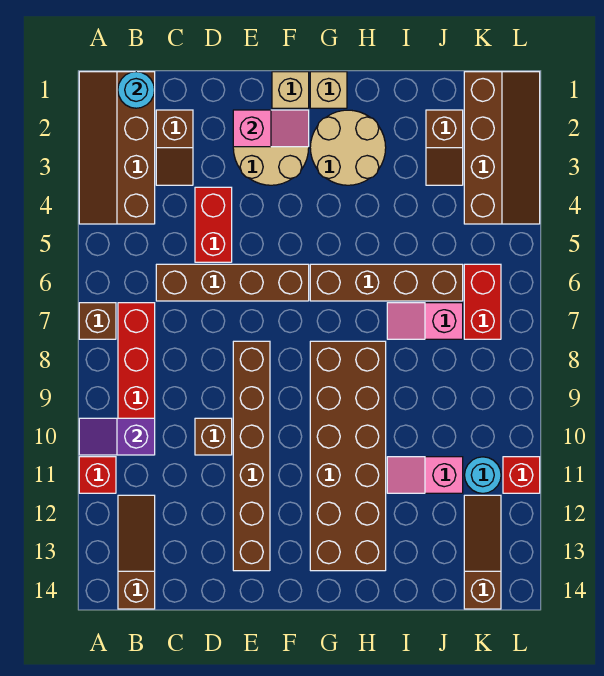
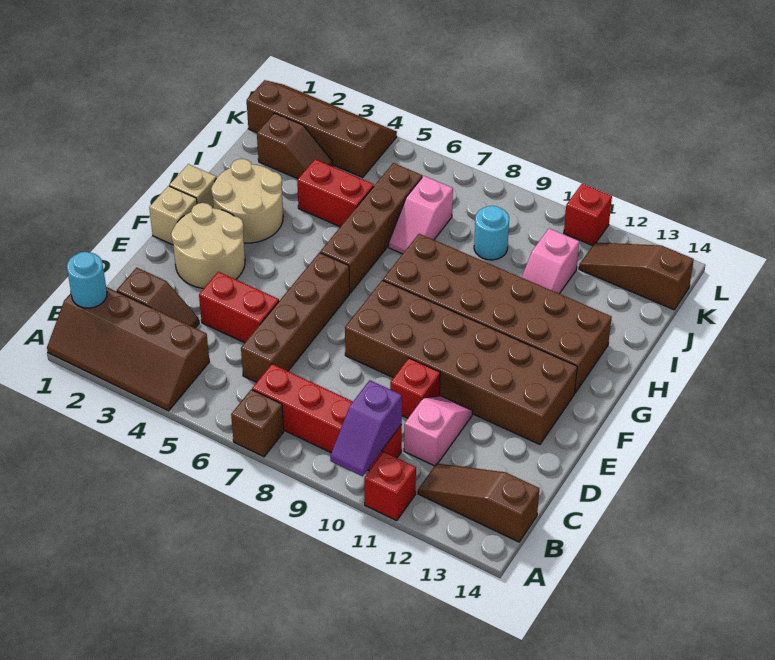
brown 1x1 brick [195,418,232,455] -> red 1x1 brick [390,358,440,418]
pink 1x2 slope [233,110,309,147] -> pink 1x2 slope moved to [404,396,473,466]
brown 1x6 brick [233,341,270,571] -> brown 2x6 brick [345,280,577,444]
red 1x2 brick [464,264,501,339] -> red 1x2 brick moved to [297,159,374,227]
cyan 1x1 round brick [465,457,501,493] -> cyan 1x1 round brick moved to [474,206,509,260]

